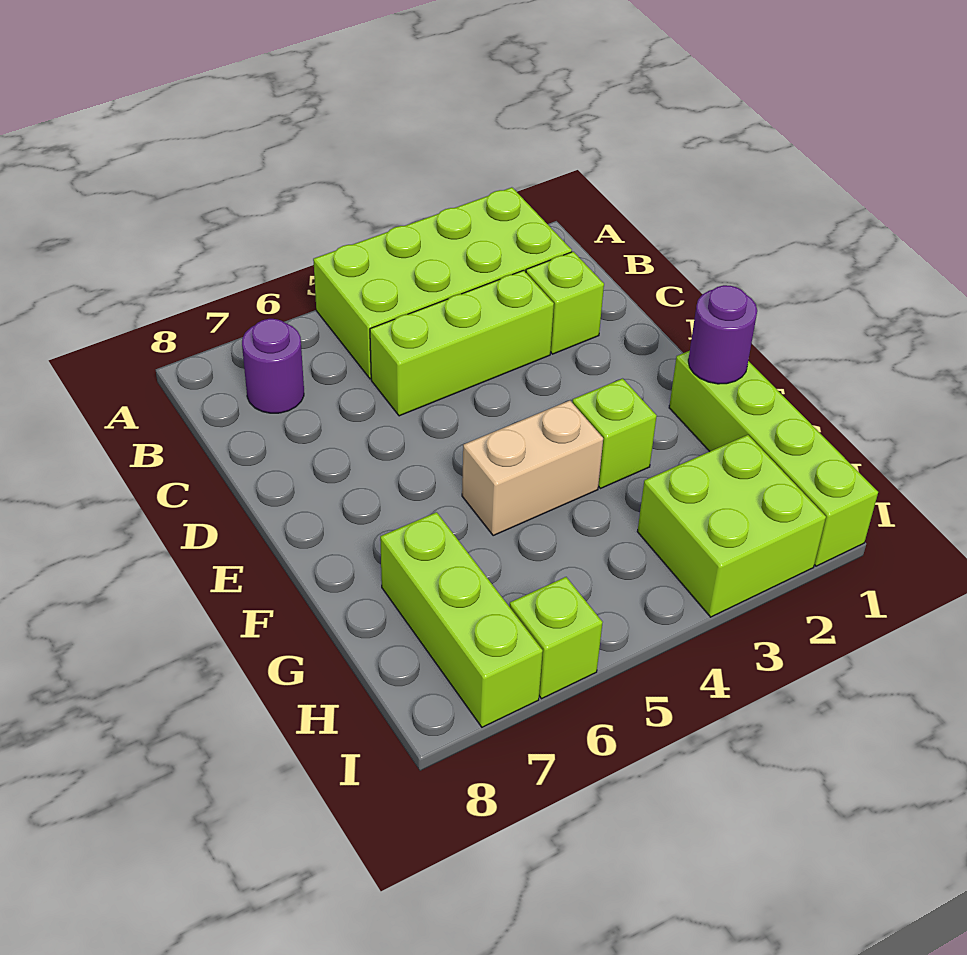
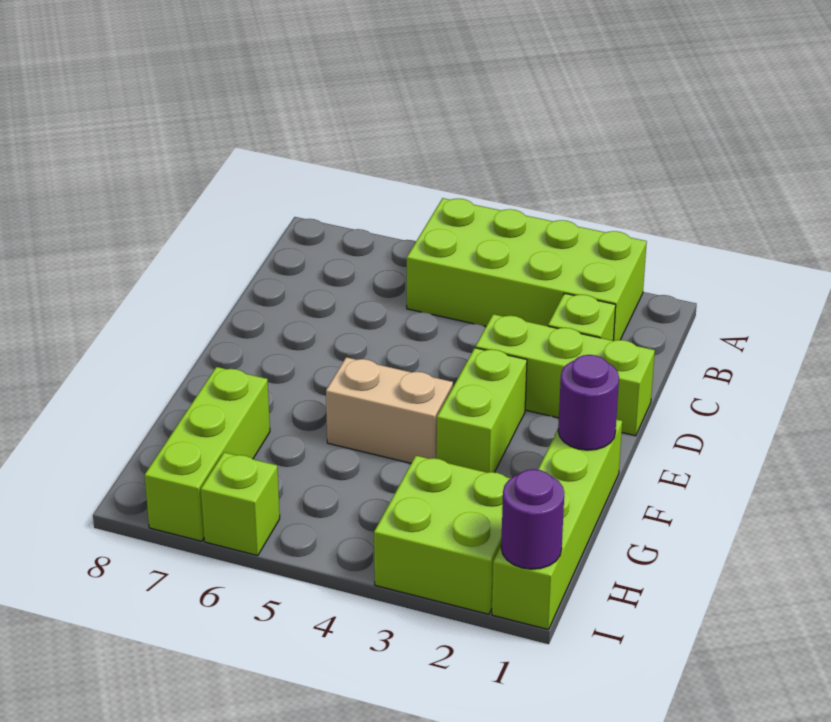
purple 1x1 round brick [242,319,304,413] -> purple 1x1 round brick moved to [501,469,564,569]
lime 1x3 brick [370,270,554,416] -> lime 1x3 brick moved to [475,314,655,436]
lime 1x1 brick [572,379,657,489] -> lime 1x2 brick [437,348,527,473]

